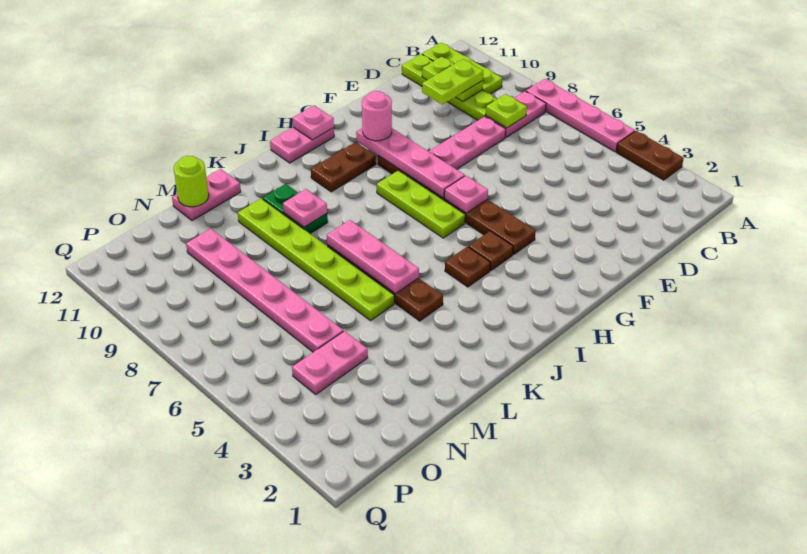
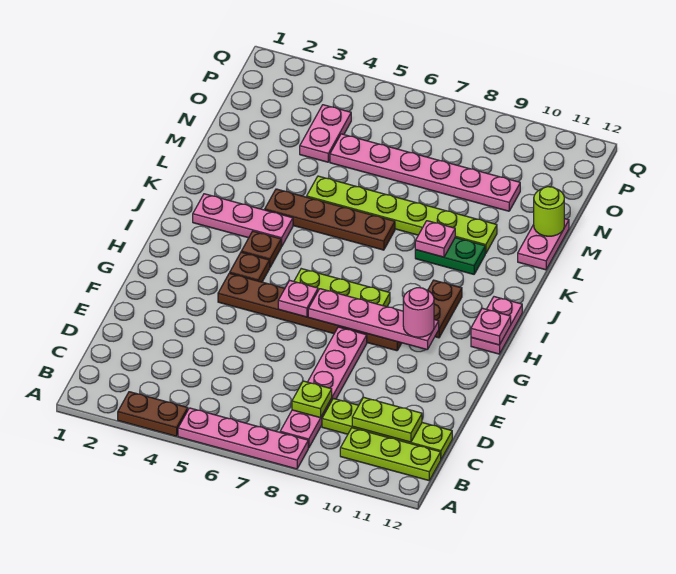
lime 1x2 plate [422,59,483,105] -> none
pink 1x3 plate [327,220,419,294] -> pink 1x3 plate moved to [193,194,293,246]

